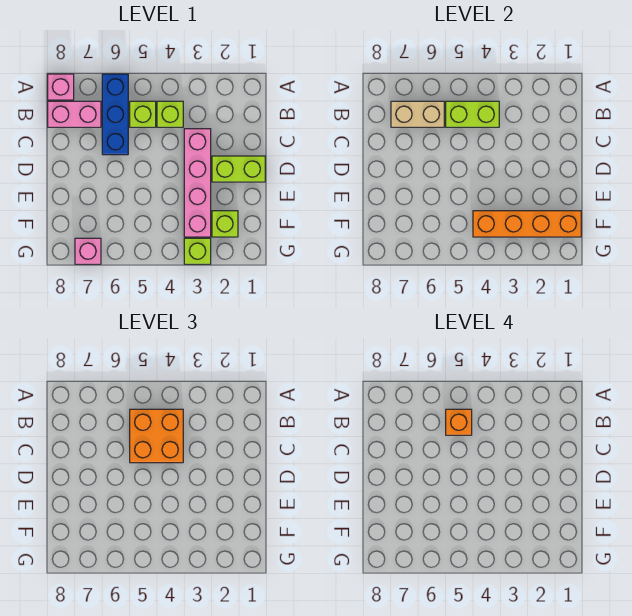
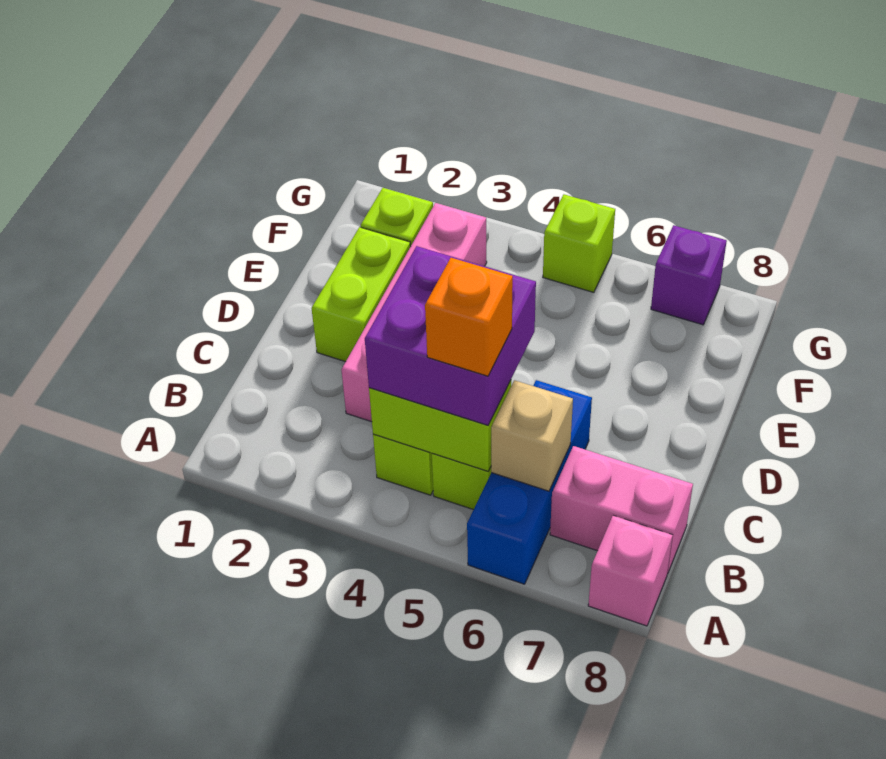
orange 2x2 brick [130,409,183,463] -> purple 2x2 brick [365,246,536,425]
tan 1x2 brick [391,101,444,127] -> tan 1x1 brick [491,380,573,491]
lime 1x2 brick [212,156,265,182] -> lime 1x2 brick turned to [312,227,411,362]
orange 1x4 brick [473,211,581,237] -> none
lime 1x1 brick [184,238,211,264] -> lime 1x1 brick moved to [543,194,615,292]
pink 1x1 brick [75,238,101,264] -> purple 1x1 brick [651,225,727,325]

